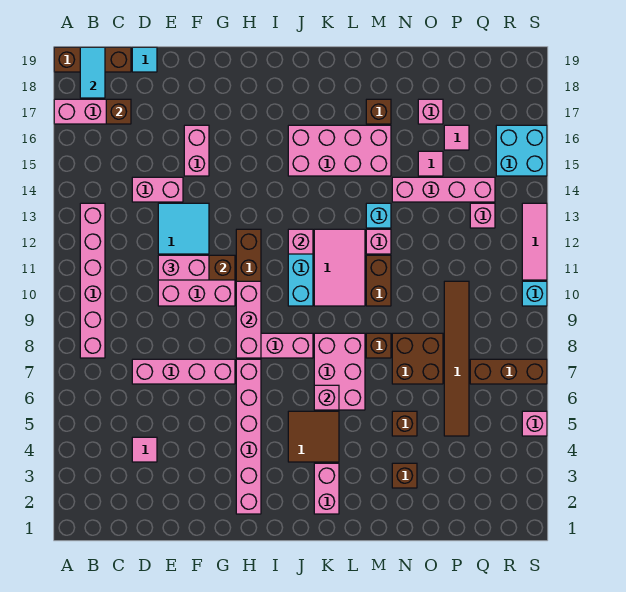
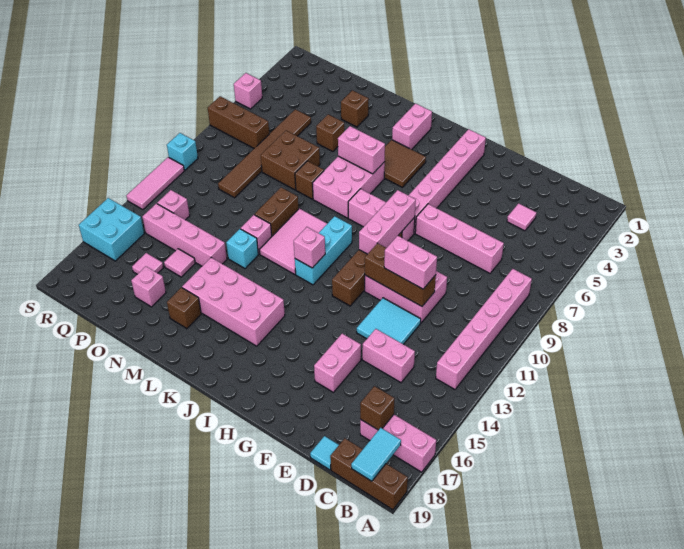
pink 1x1 brick [314,385,339,410] -> pink 1x2 brick [338,126,385,174]

